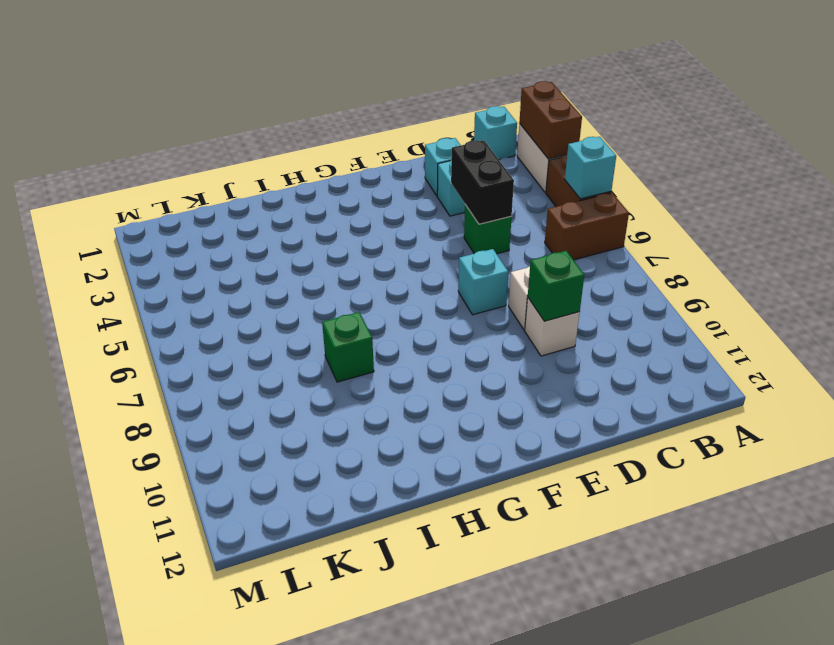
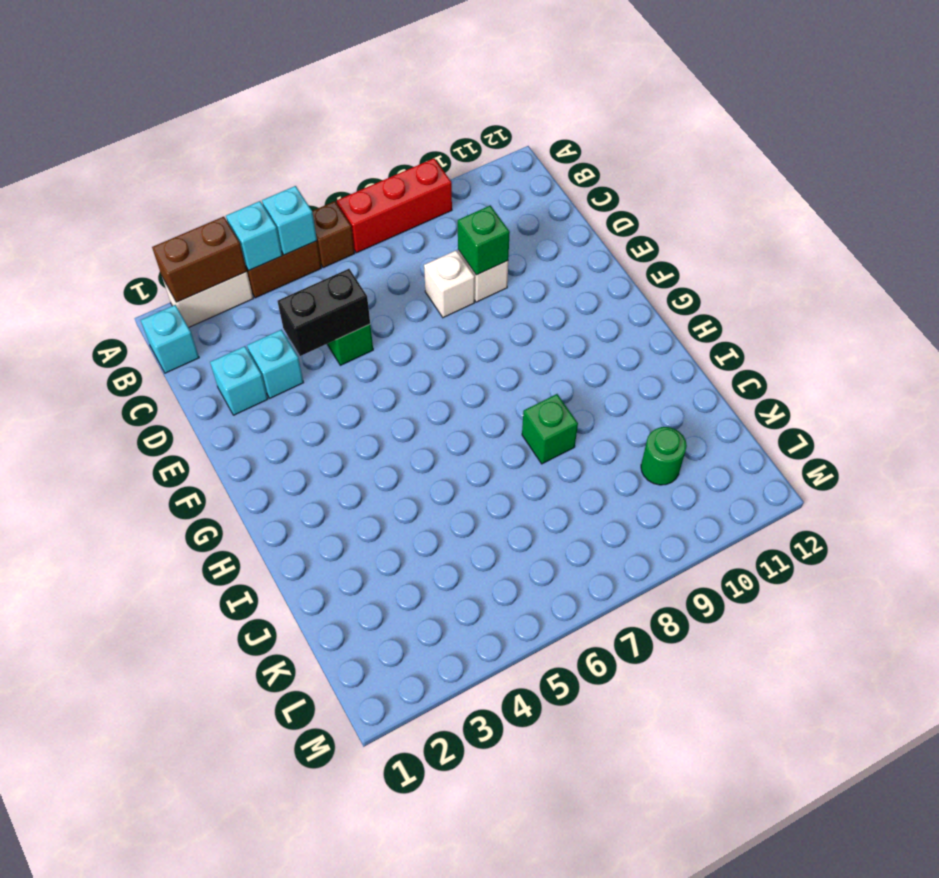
brown 1x2 brick [545,193,629,260] -> brown 1x1 brick [312,201,355,268]
none -> red 1x3 brick [337,158,452,253]
cyan 1x1 brick [458,249,508,315] -> cyan 1x1 brick moved to [226,201,282,271]
none -> green 1x1 round brick [641,427,687,485]

